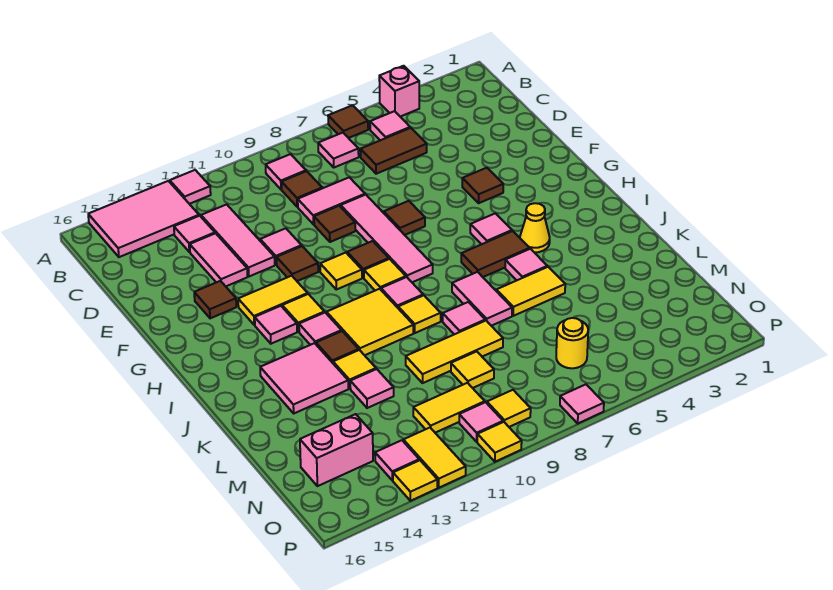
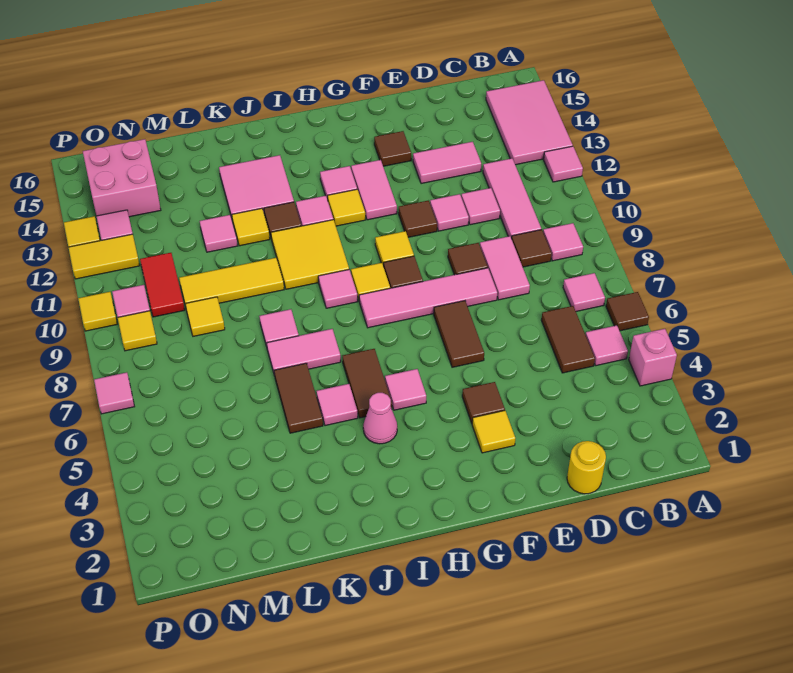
pink 1x3 tile [201,204,275,276] -> pink 1x3 tile turned to [483,158,541,239]
pink 1x1 tile [174,216,215,252] -> pink 1x1 tile moved to [461,188,500,225]
brown 1x1 tile [384,201,425,235] -> brown 1x2 tile [434,301,484,367]
yellow 1x2 tile [238,276,308,325] -> pink 1x2 tile [351,160,397,220]
yellow 1x1 cone [520,203,550,252] -> pink 1x1 cone [363,393,397,444]
yellow 1x1 tile [398,295,441,333] -> yellow 1x1 tile moved to [472,411,515,453]
yellow 1x2 tile [496,267,565,316] -> brown 1x2 tile [274,363,323,433]
yellow 1x3 tile [406,321,503,383] -> yellow 1x3 tile turned to [179,258,284,306]
yellow 1x1 round brick [556,318,588,368] -> yellow 1x1 round brick moved to [567,441,606,494]
yellow 1x2 tile [413,383,485,433] -> red 1x2 tile [140,253,185,317]
pink 1x2 brick [300,414,373,486] -> pink 2x2 brick [83,139,161,217]

